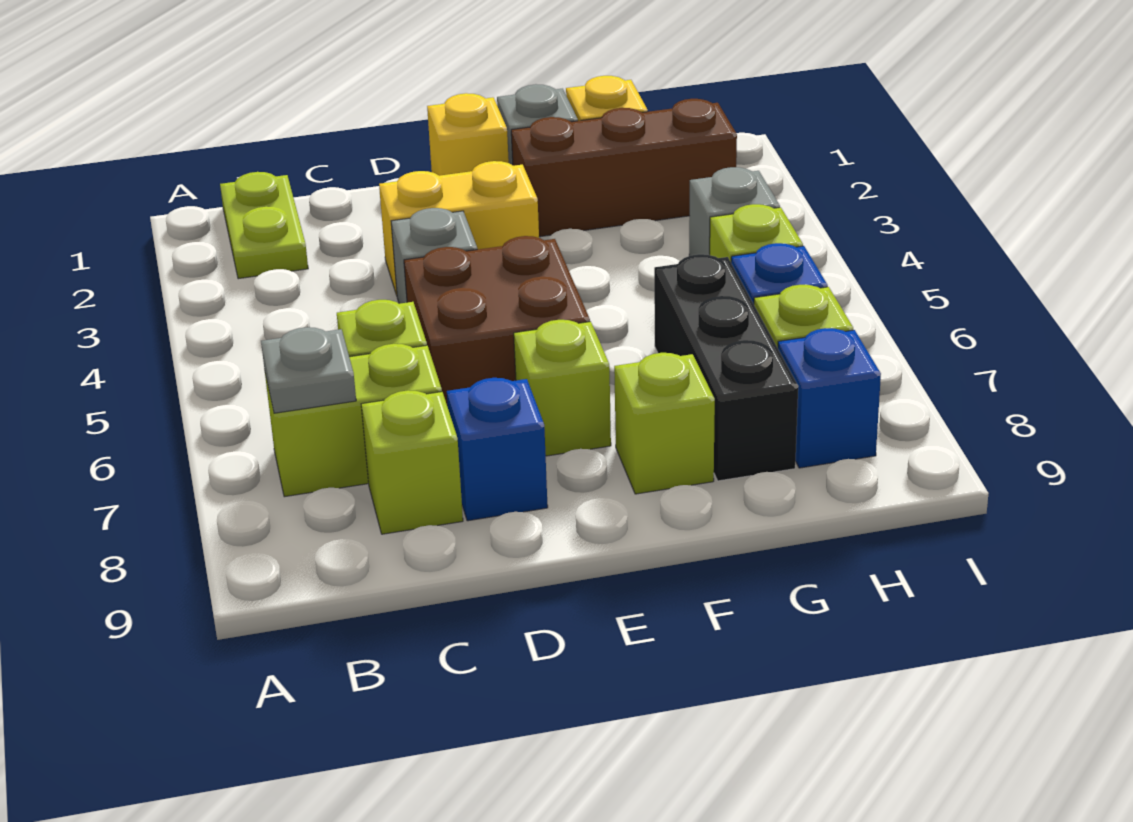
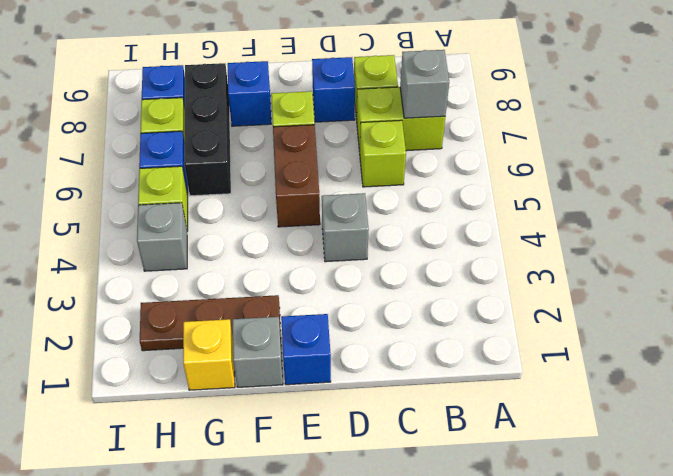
lime 1x2 plate [220,172,308,279] -> none
grey 1x1 plate [261,327,356,413] -> grey 1x1 brick [400,50,449,118]
yellow 1x2 brick [379,161,539,295] -> none
brown 2x2 brick [404,236,590,407] -> brown 1x2 brick [273,125,320,227]
yellow 1x1 brick [427,93,509,176] -> blue 1x1 brick [281,314,331,385]
brown 1x3 brick [511,99,737,237] -> brown 1x3 plate [140,295,281,351]
lime 1x1 brick [614,353,715,494] -> blue 1x1 brick [228,61,271,126]

